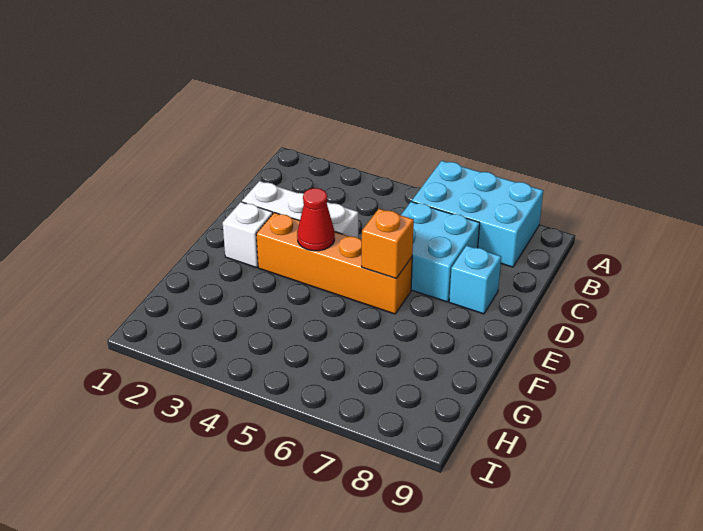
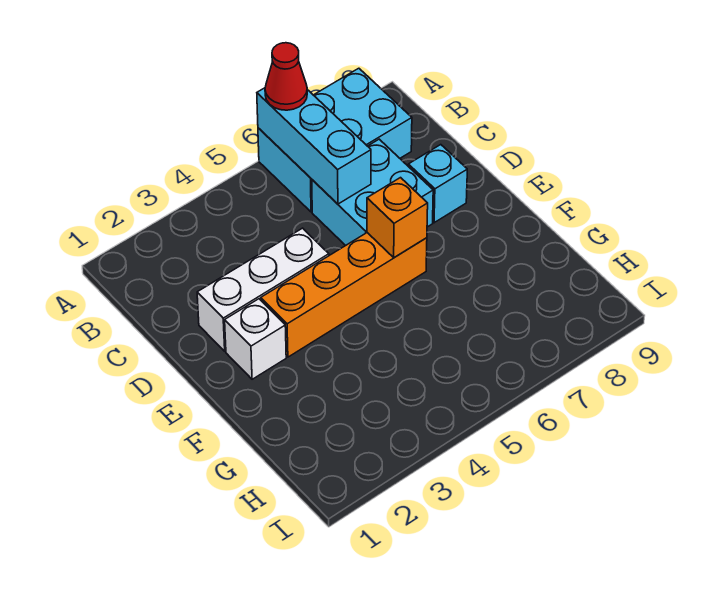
none -> cyan 1x3 brick [257,88,371,204]
red 1x1 cone [297,188,335,251] -> red 1x1 cone moved to [265,43,307,110]

